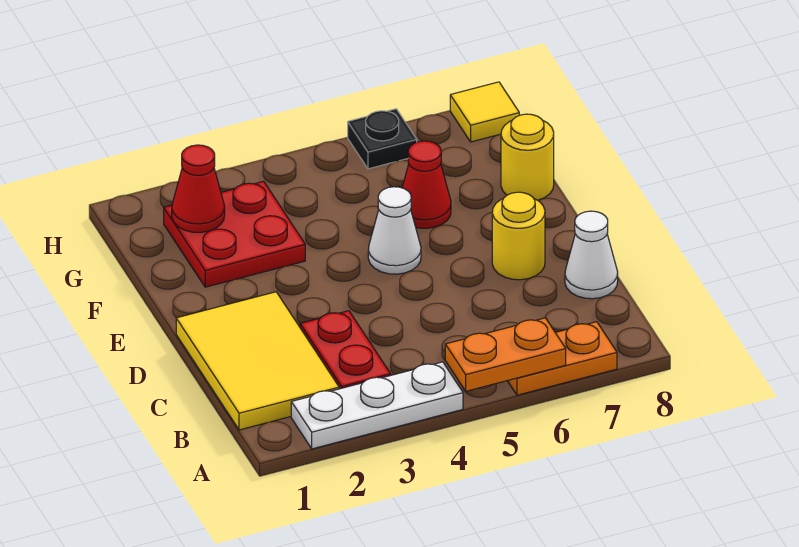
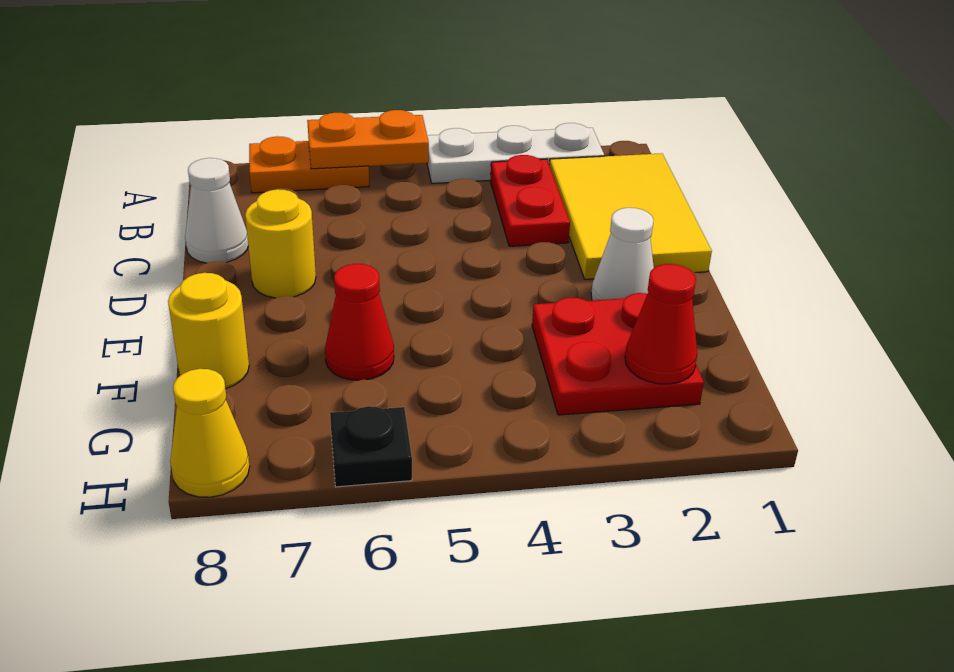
white 1x1 cone [368,187,421,274] -> white 1x1 cone moved to [591,208,654,300]
yellow 1x1 tile [450,82,519,142] -> yellow 1x1 cone [170,369,250,497]

